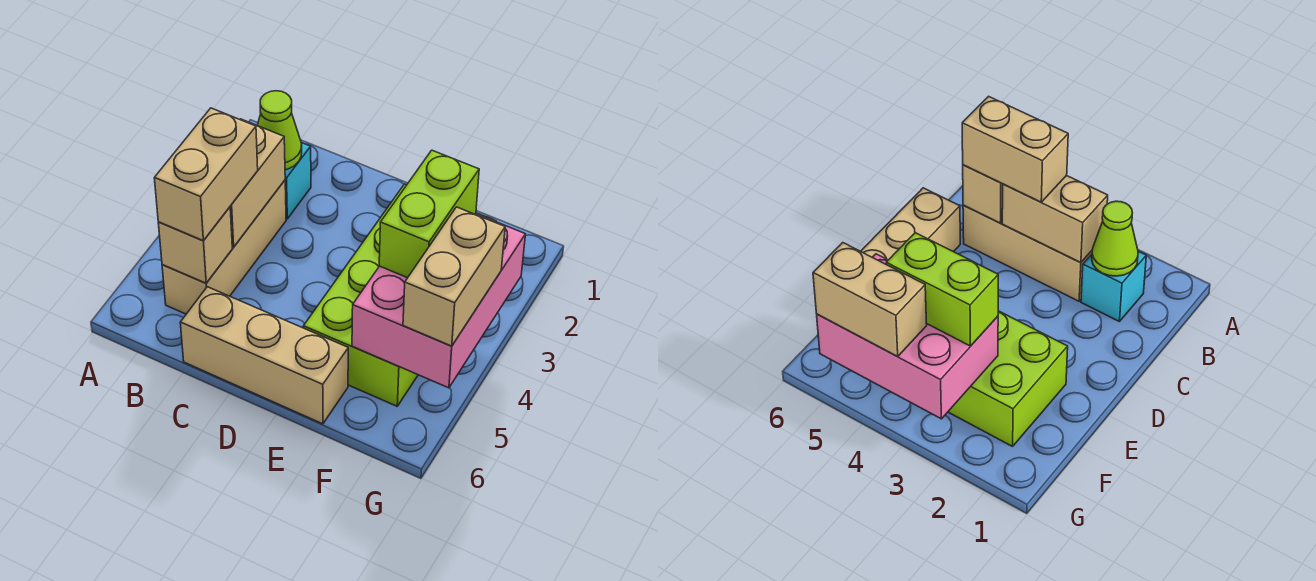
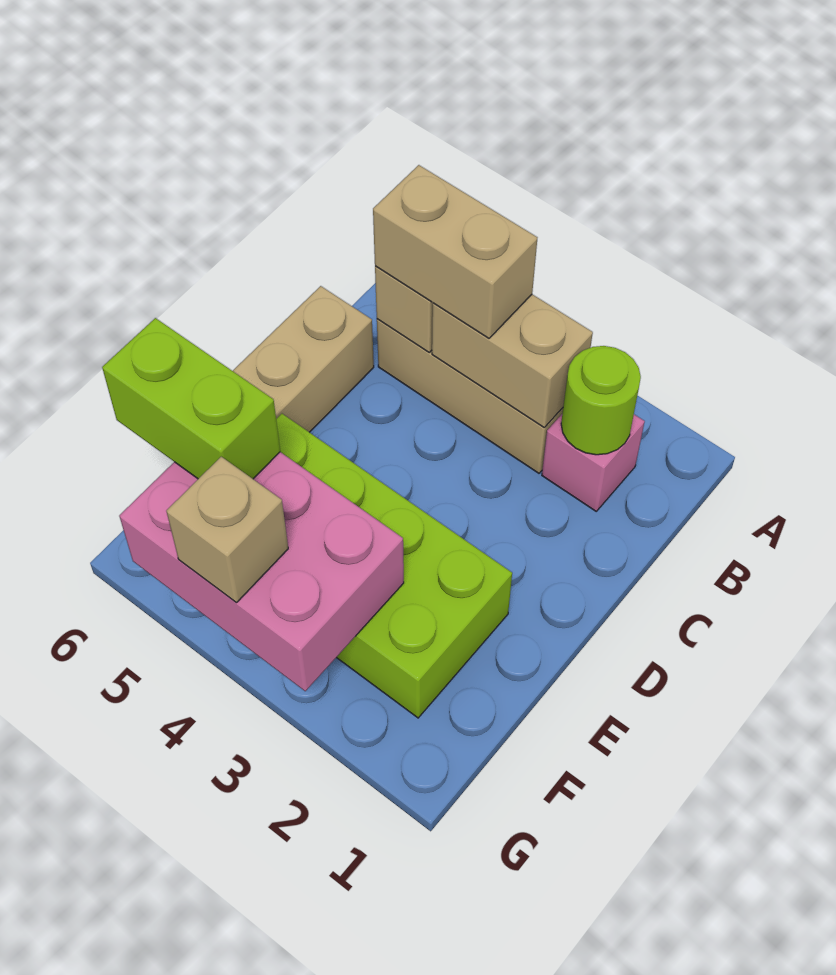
cyan 1x1 brick [285,143,311,219] -> pink 1x1 brick [542,414,645,511]
lime 1x1 cone [257,91,302,170] -> lime 1x1 round brick [561,346,641,455]
lime 1x2 brick [379,150,479,278] -> lime 1x2 brick moved to [102,318,280,479]
tan 1x2 brick [403,207,505,346] -> tan 1x1 brick [166,457,288,603]

